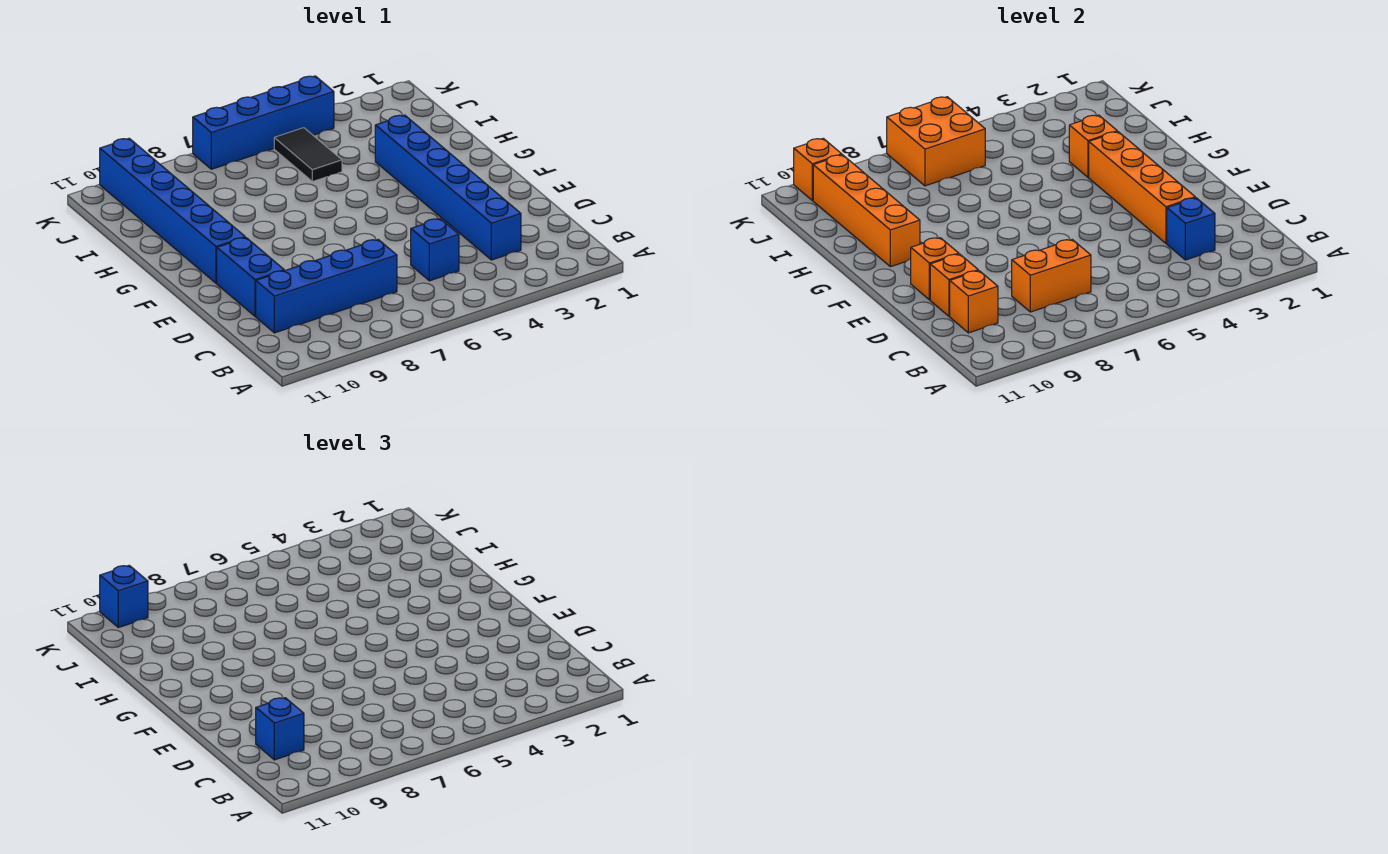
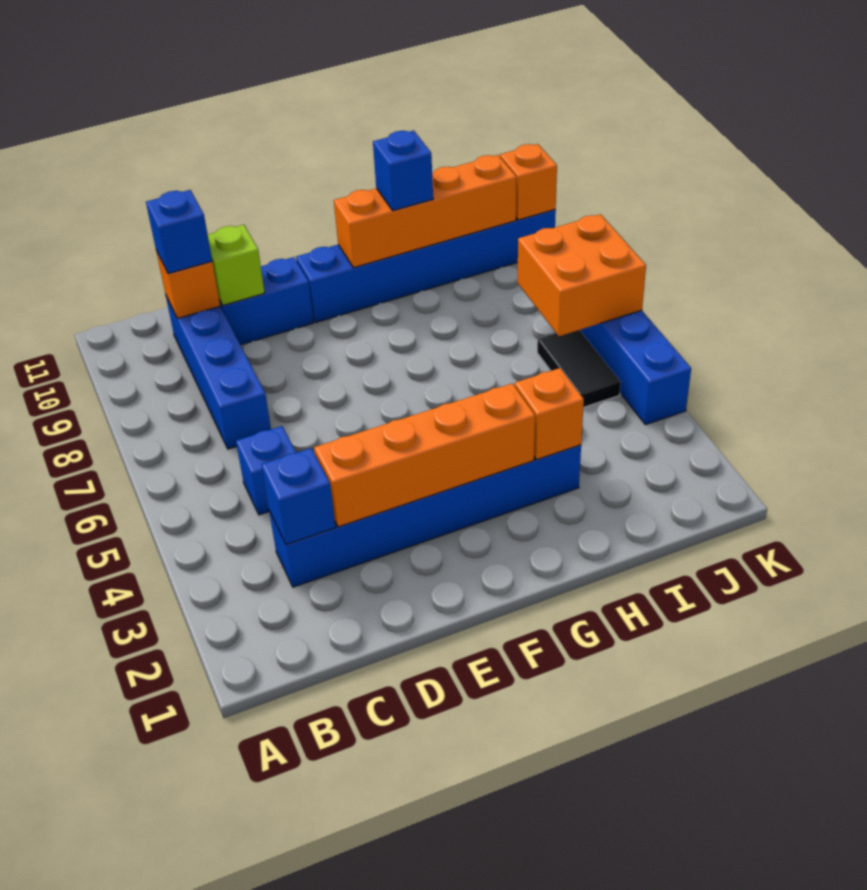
orange 1x2 brick [1012,239,1091,312] -> none
orange 1x1 brick [930,254,978,316] -> lime 1x1 brick [208,225,265,306]
orange 1x1 brick [911,238,959,300] -> none
black 1x2 tile [274,128,342,182] -> black 1x2 tile turned to [537,330,621,407]
blue 1x1 brick [100,565,148,628] -> blue 1x1 brick moved to [373,131,433,211]

